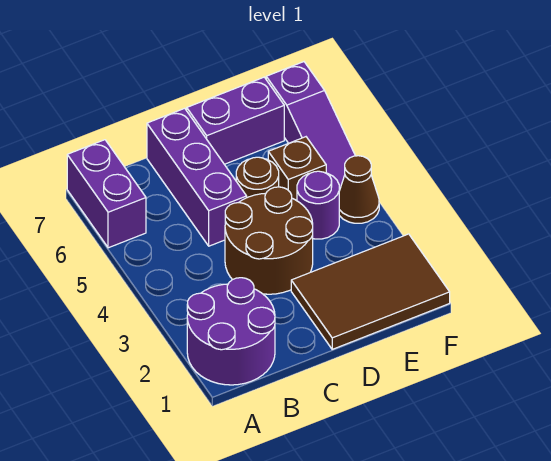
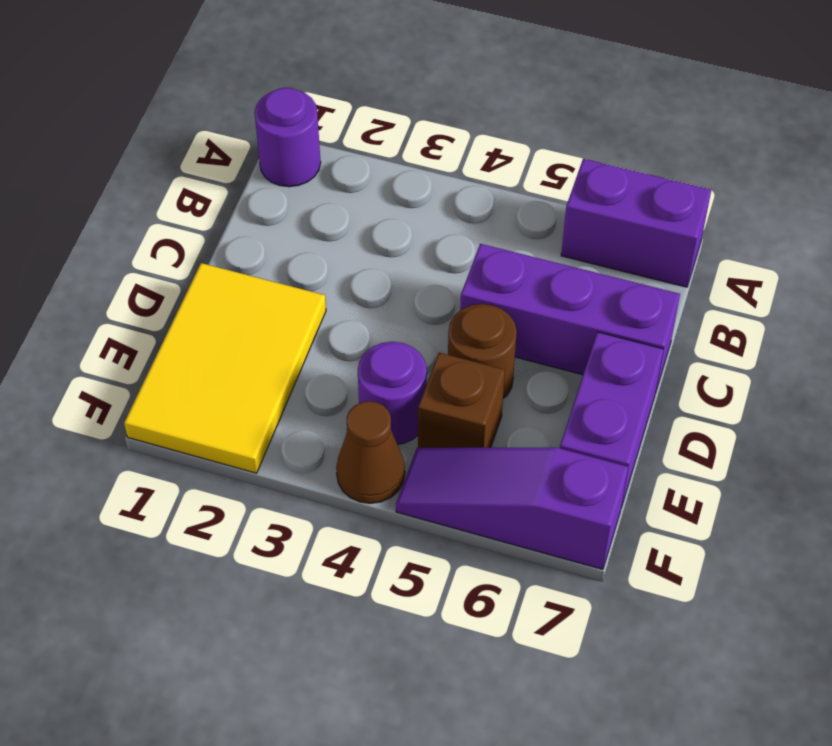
purple 2x2 round brick [187,278,275,385] -> purple 1x1 round brick [255,88,321,187]
brown 2x2 round brick [225,187,313,294] -> none
brown 2x3 tile [291,234,450,349] -> yellow 2x3 tile [124,263,326,473]

